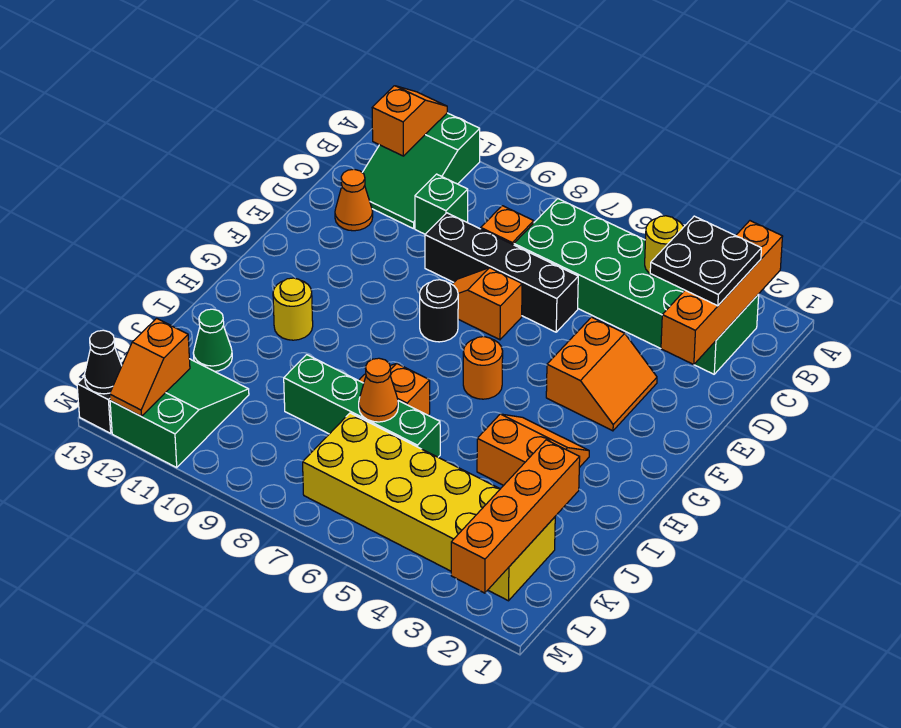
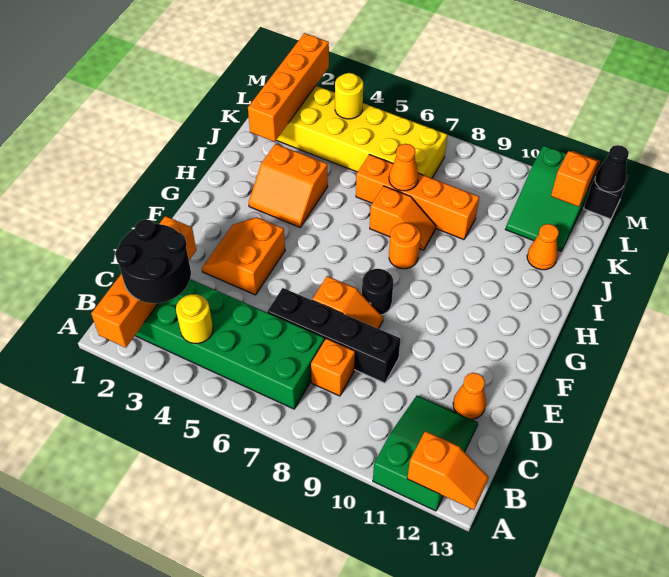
orange 1x2 slope [372,86,447,156] -> orange 1x2 slope turned to [407,431,489,510]
black 2x2 plate [650,216,761,306] -> black 2x2 round brick [115,219,191,303]
green 1x1 brick [415,174,468,234] -> none
orange 1x1 round brick [463,337,503,399] -> orange 1x1 round brick moved to [389,223,421,269]
yellow 1x1 round brick [273,278,313,340] -> yellow 1x1 round brick moved to [335,73,363,119]
green 1x4 brick [284,355,440,457] -> orange 1x4 brick [356,154,479,240]
green 1x1 cone [193,309,232,371] -> orange 1x1 cone [527,224,559,270]

